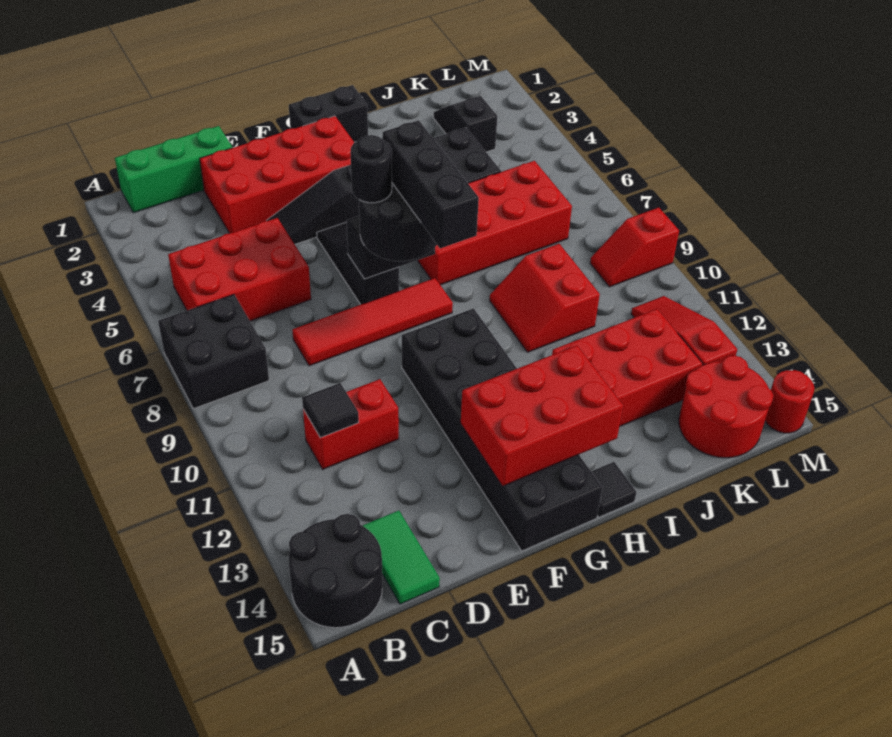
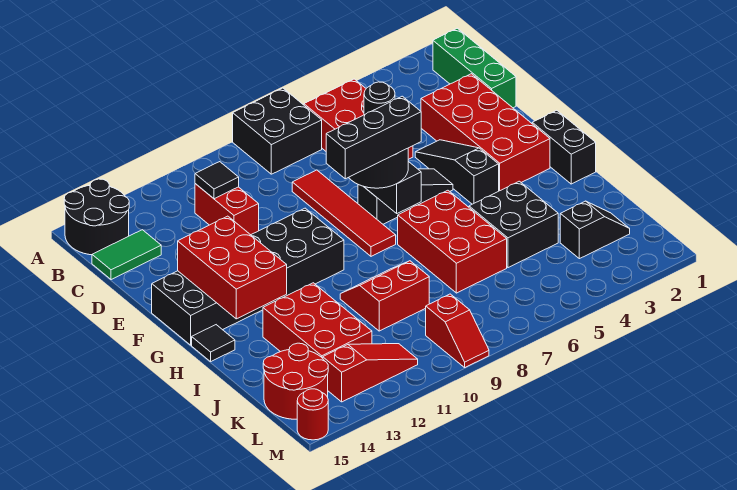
red 2x4 brick [417,161,572,285] -> red 2x3 brick [398,190,507,293]
red 1x2 slope [590,208,679,287] -> red 1x2 slope turned to [426,294,489,367]

